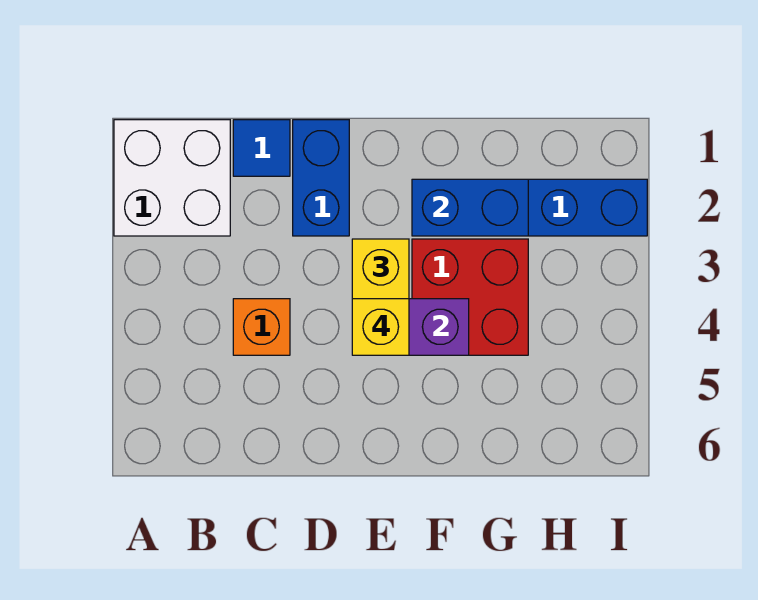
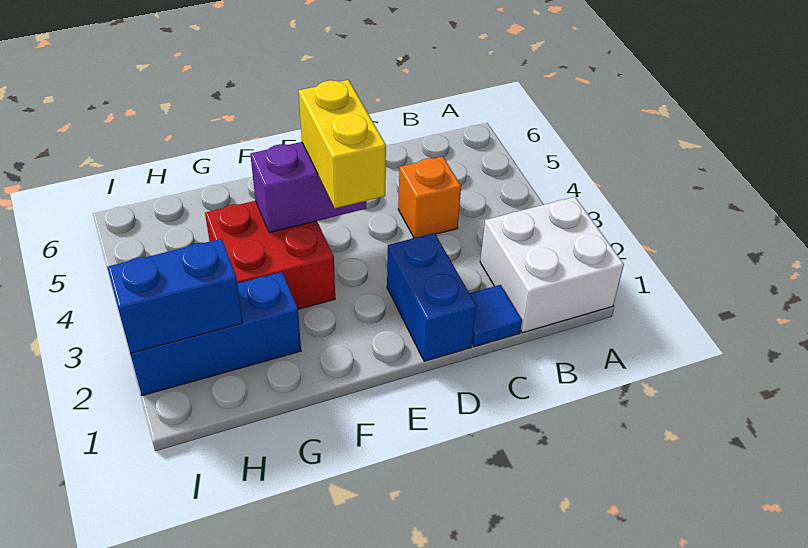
yellow 1x1 brick [352,299,409,355] -> none
blue 1x2 brick [412,179,528,236] -> blue 1x2 brick moved to [107,239,243,353]

